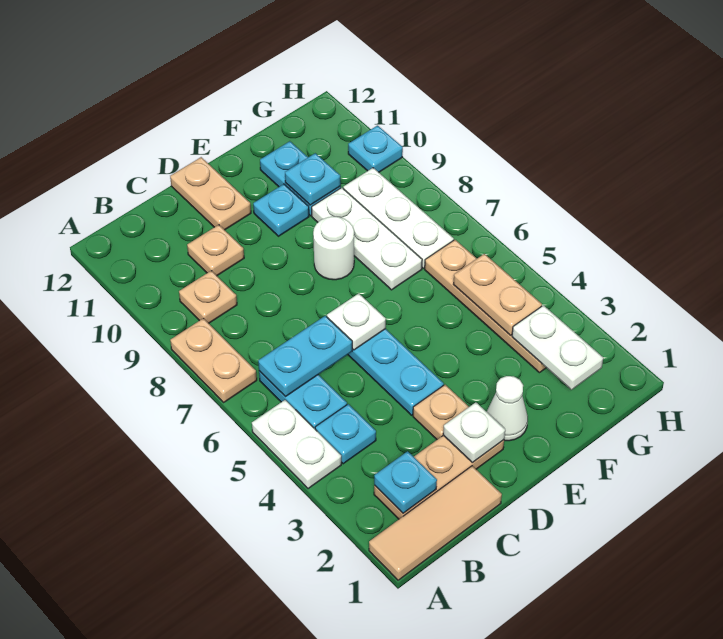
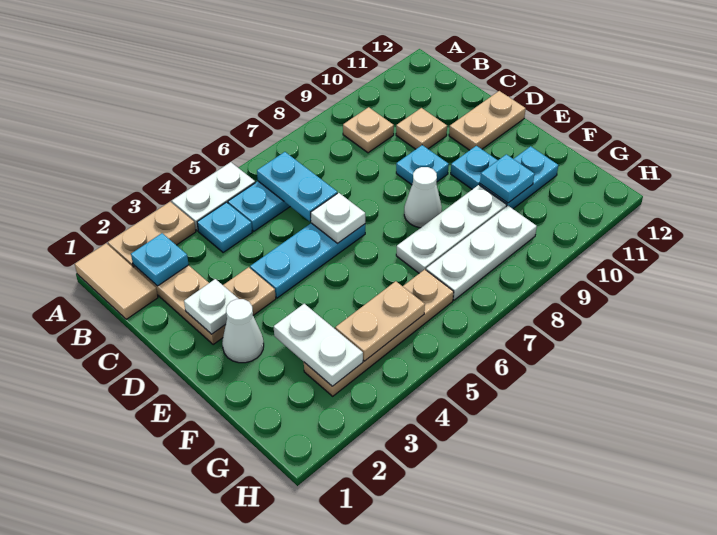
tan 1x3 tile [369,466,502,580] -> tan 1x2 tile [75,243,158,319]
tan 1x2 plate [170,318,257,402] -> tan 1x2 plate moved to [108,202,196,267]
white 1x1 round brick [313,217,354,280] -> white 1x1 cone [404,167,442,228]
white 1x2 plate [512,305,603,390] -> white 1x2 plate turned to [274,304,363,386]
cyan 1x1 plate [348,126,403,172] -> cyan 1x1 plate moved to [396,145,449,185]

